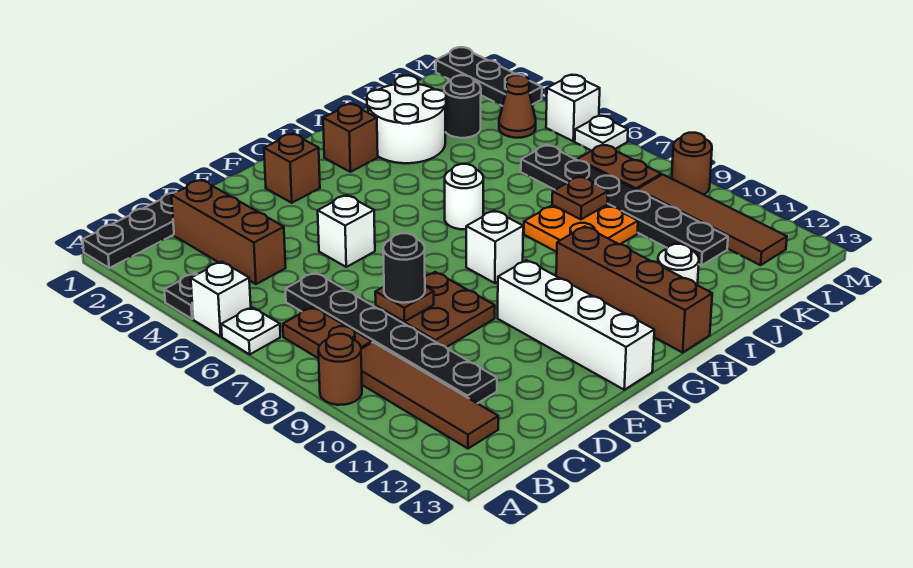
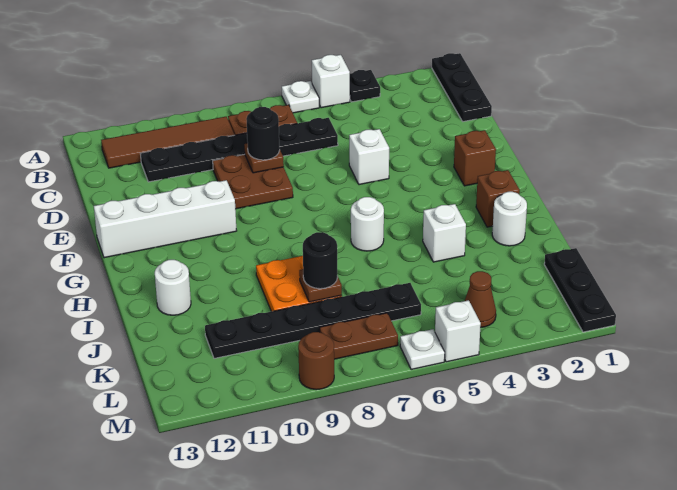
brown 1x1 round brick [318,334,362,405] -> none
brown 1x3 brick [172,180,286,284] -> none
white 1x1 brick [466,210,523,283] -> white 1x1 brick moved to [423,204,466,262]
brown 1x4 brick [556,226,712,352] -> none
white 2x2 round brick [367,76,446,163] -> white 1x1 round brick [492,192,527,246]
black 1x1 round brick [444,75,481,138] -> black 1x1 round brick moved to [303,232,338,289]
brown 1x4 tile [637,175,787,265] -> none
black 1x3 plate [436,47,542,106] -> black 1x3 plate turned to [544,248,616,332]

